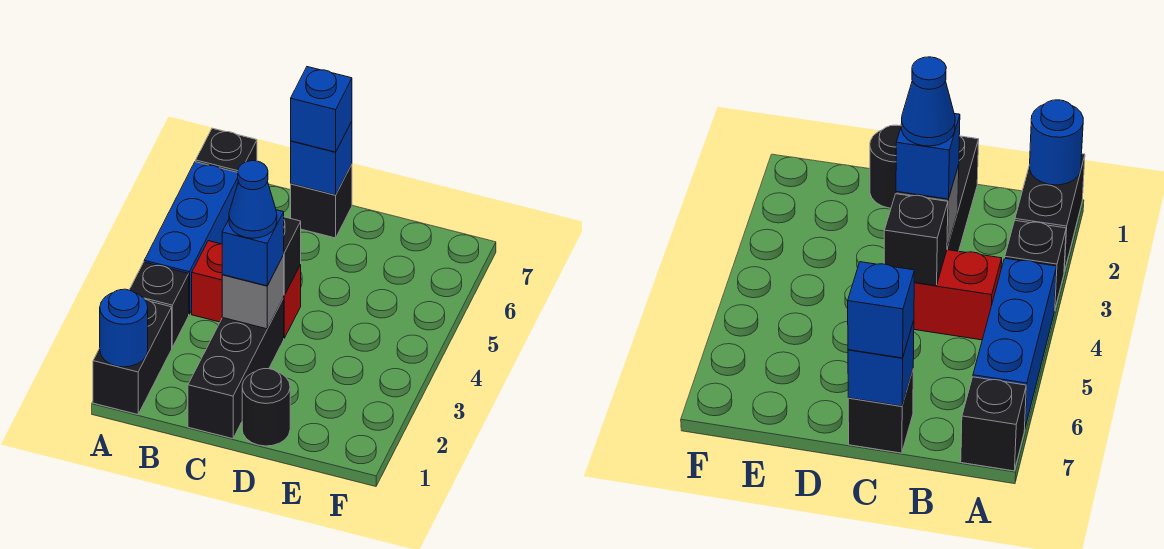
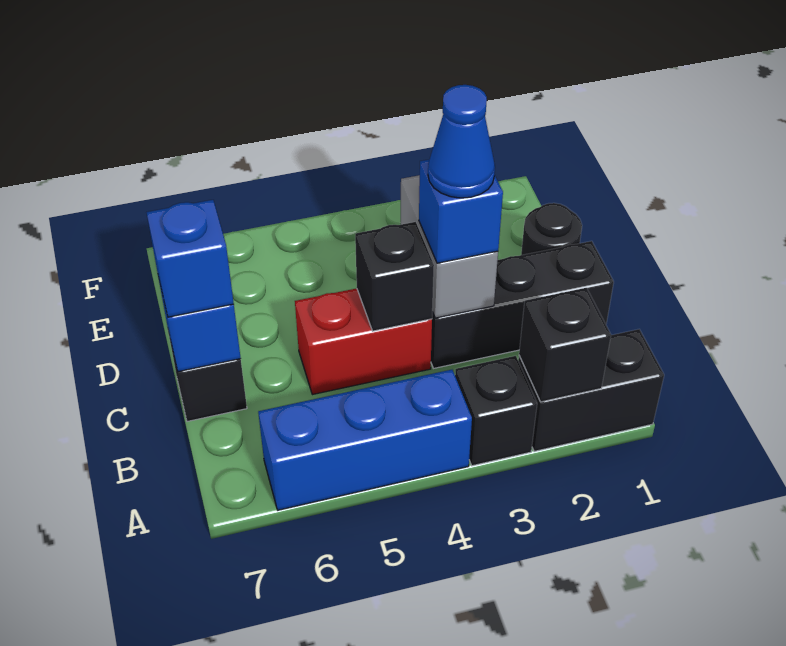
blue 1x1 round brick [100,289,148,367] -> none
black 1x1 brick [196,128,257,172] -> black 1x1 brick moved to [519,288,611,402]
red 1x2 brick [192,241,301,338] -> red 1x2 brick turned to [295,288,432,395]
grey 1x1 brick [222,255,284,329] -> grey 1x2 brick [401,175,498,318]

